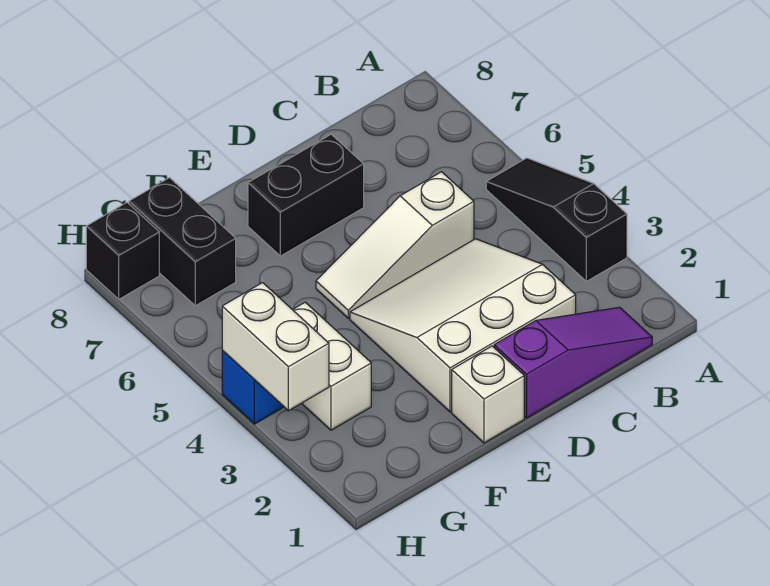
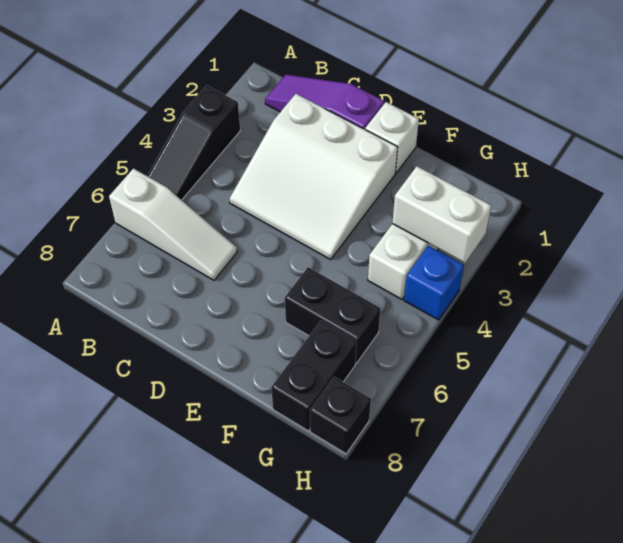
white 1x3 slope [316,172,474,318] -> white 1x3 slope moved to [109,169,237,280]
black 1x2 brick [248,134,364,256] -> black 1x2 brick moved to [285,267,381,363]
white 1x2 brick [222,283,329,411] -> white 1x2 brick turned to [392,166,491,263]

